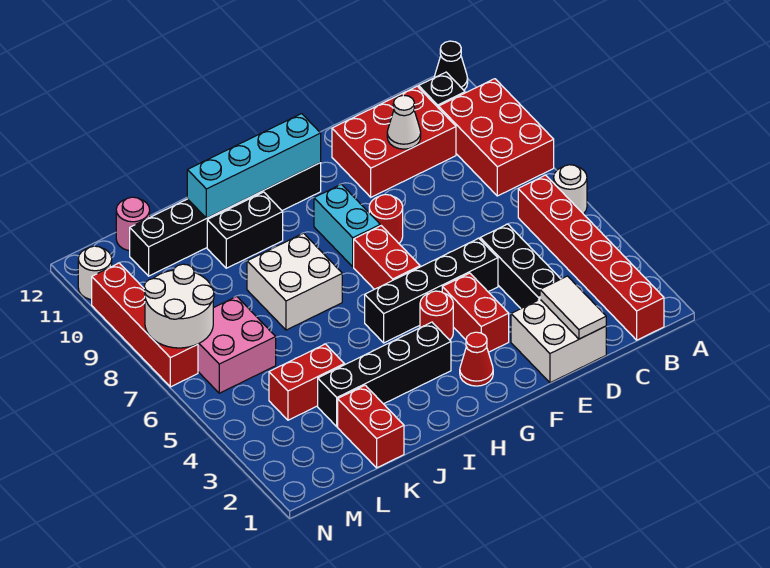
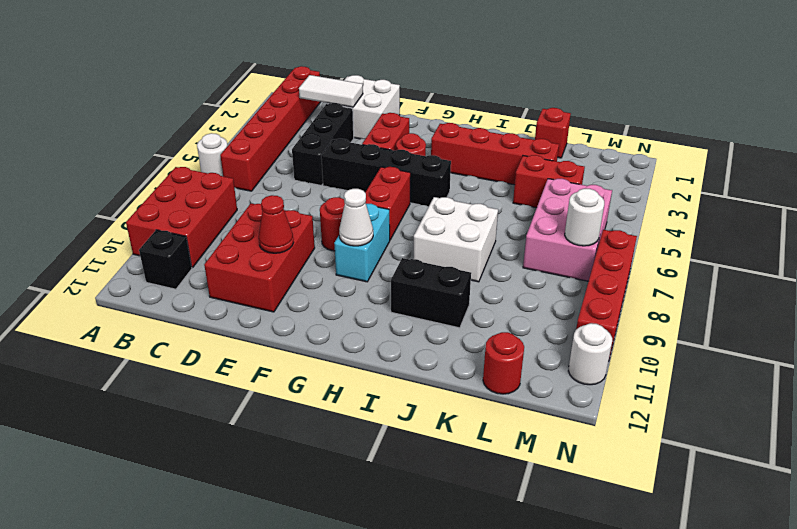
black 1x1 cone [434,41,468,90] -> none
red 2x3 brick [332,86,456,197] -> red 2x3 brick turned to [204,203,315,312]
white 1x2 tile [540,276,606,339] -> white 1x2 tile turned to [299,75,363,107]
white 1x1 cone [387,95,421,149] -> white 1x1 cone moved to [339,189,373,246]
red 1x1 cone [460,332,493,386] -> red 1x1 cone moved to [259,195,293,253]
black 1x6 brick [130,163,321,276] -> none
cyan 1x4 brick [187,114,321,218] -> none
black 1x4 brick [318,322,451,427] -> red 1x4 brick [431,123,559,185]
red 1x2 brick [338,385,404,468] -> red 1x1 brick [535,108,571,158]
pink 2x2 brick [198,296,276,393] -> pink 2x3 brick [523,179,612,281]
pink 1x1 round brick [116,197,150,251] -> red 1x1 round brick [483,332,524,394]
white 2x2 round brick [144,264,214,348] -> white 1x1 round brick [565,189,604,246]

